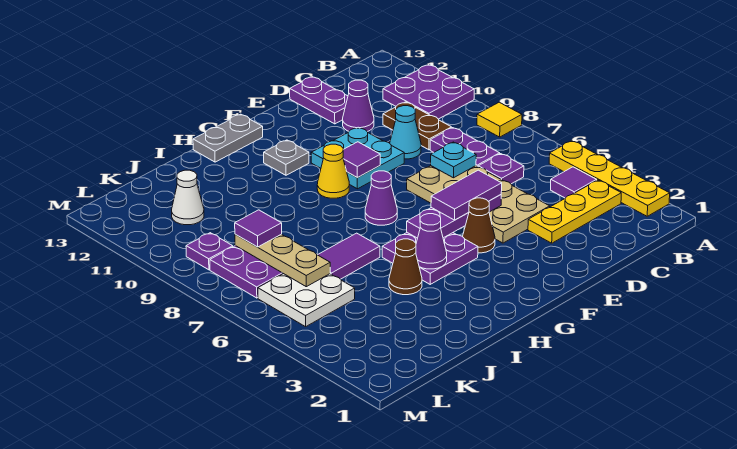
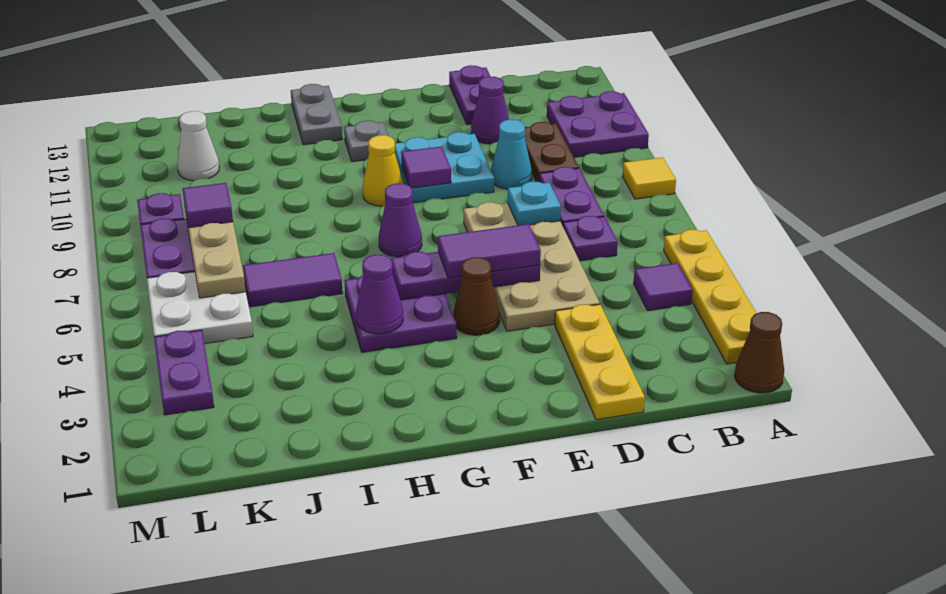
yellow 1x3 plate [528,180,621,243] -> yellow 1x3 plate turned to [555,304,645,420]
grey 1x2 plate [193,114,263,162] -> grey 1x2 plate turned to [291,84,343,145]
brown 1x1 cone [389,239,422,295] -> brown 1x1 cone moved to [734,312,784,393]
none -> purple 1x2 plate [154,330,214,415]

